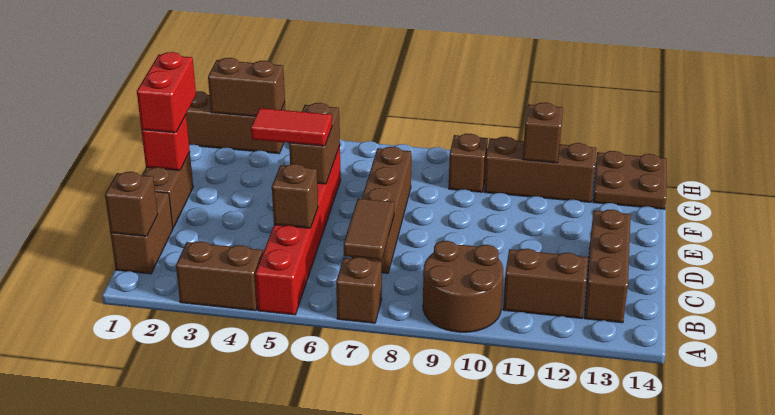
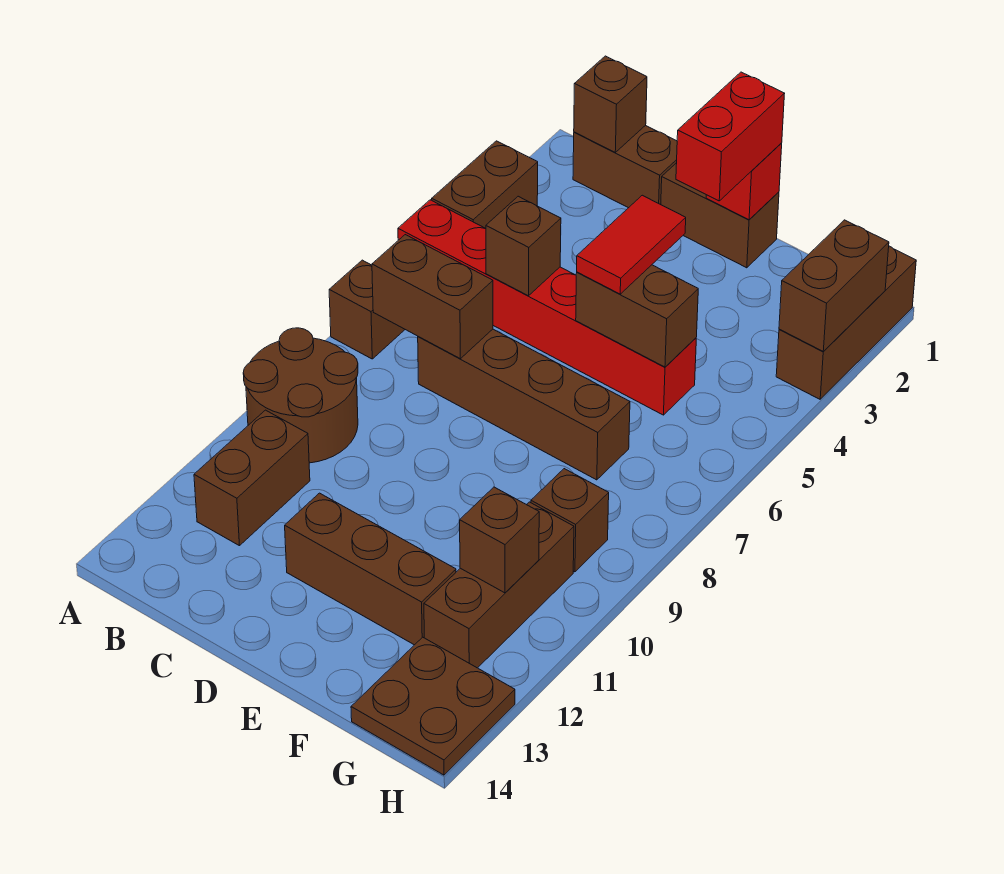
brown 1x2 tile [344,198,394,260] -> brown 1x2 brick [372,235,493,359]
brown 1x3 brick [584,210,631,323] -> brown 1x3 brick moved to [285,493,456,645]
red 1x2 brick [137,52,196,133] -> red 1x2 brick turned to [676,72,785,201]

